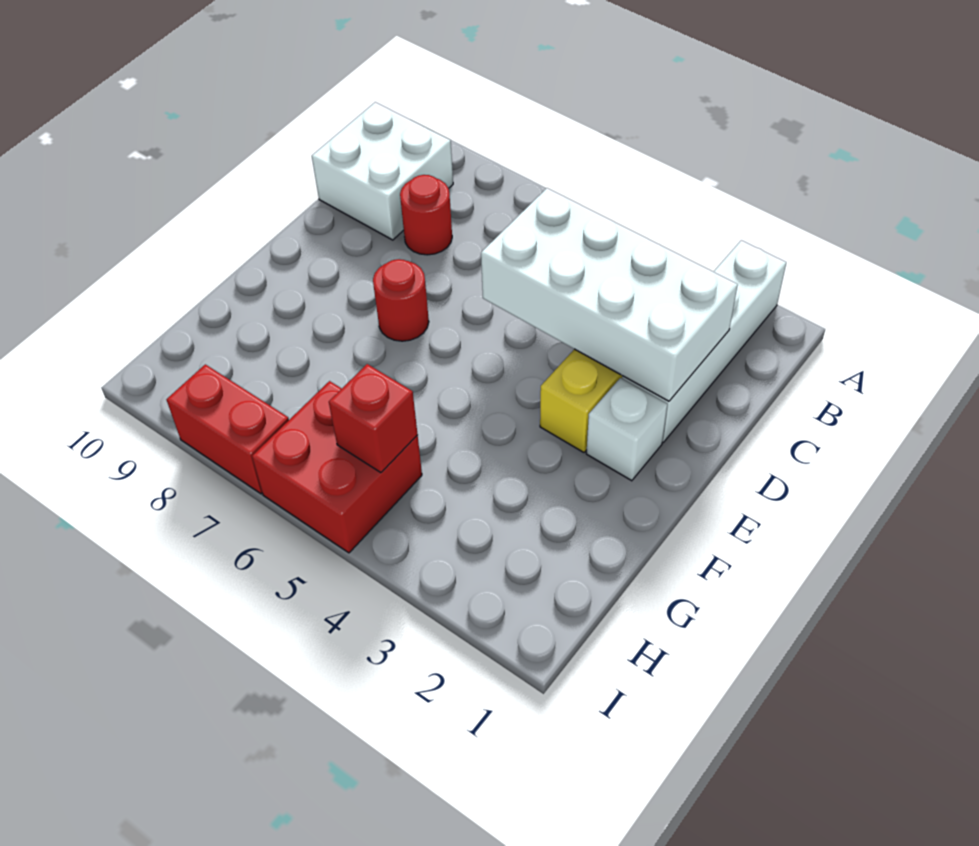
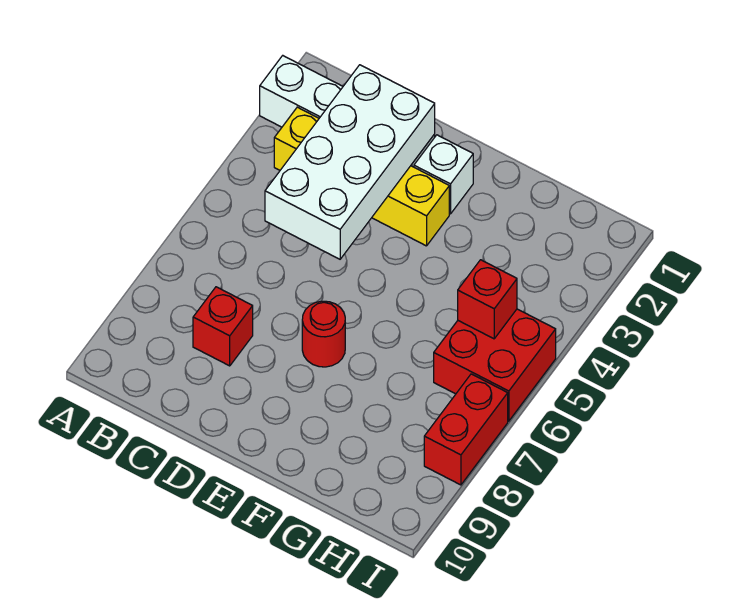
white 2x2 brick [312,102,453,240] -> none
red 1x1 round brick [400,175,452,255] -> red 1x1 brick [193,287,253,366]

